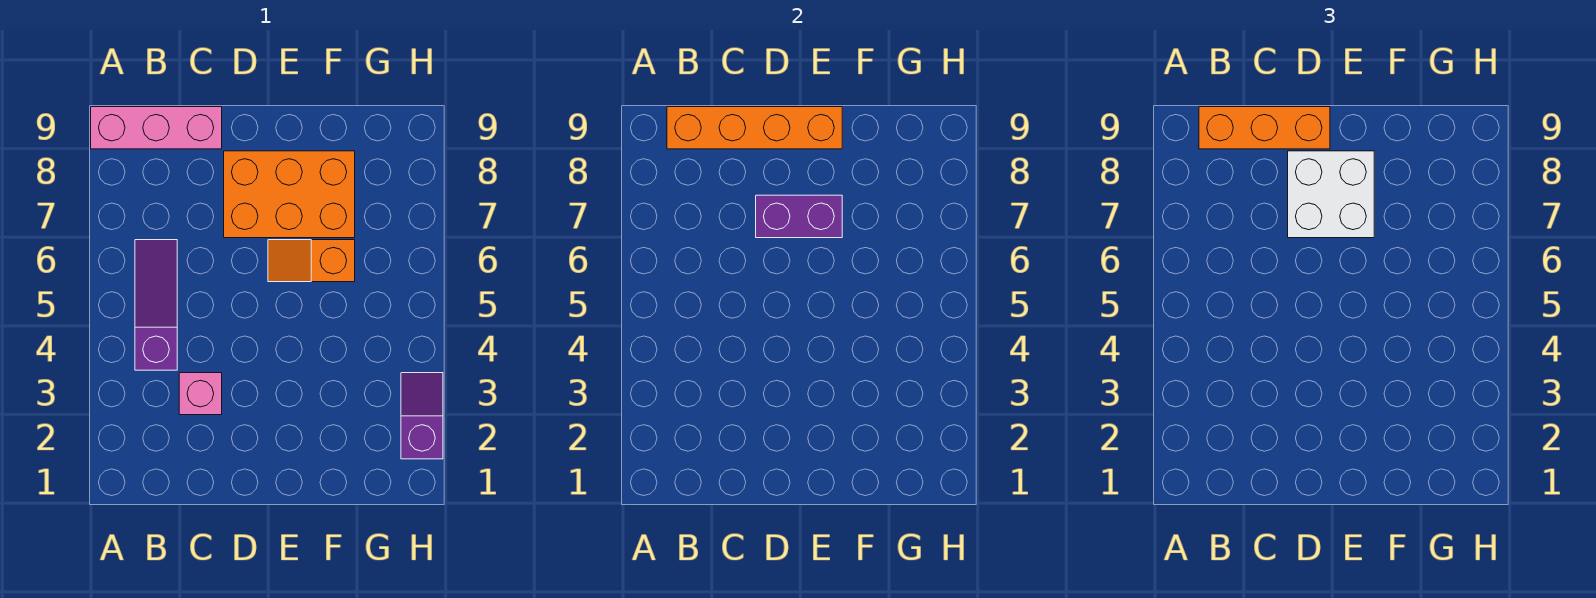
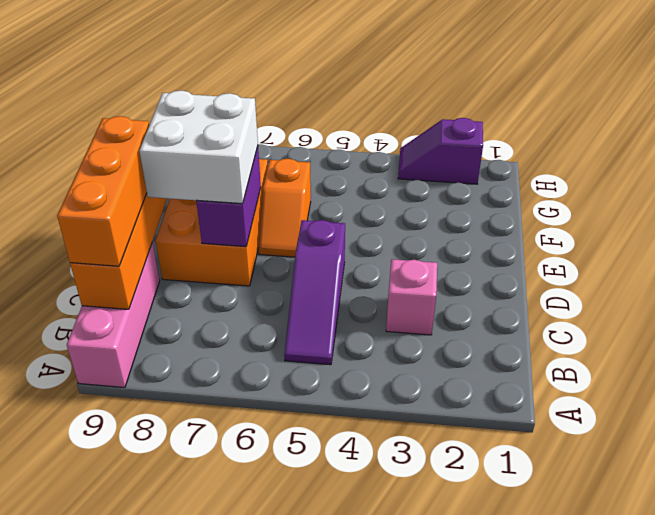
purple 1x3 slope [135,240,177,370] -> purple 1x3 slope turned to [284,220,345,365]

